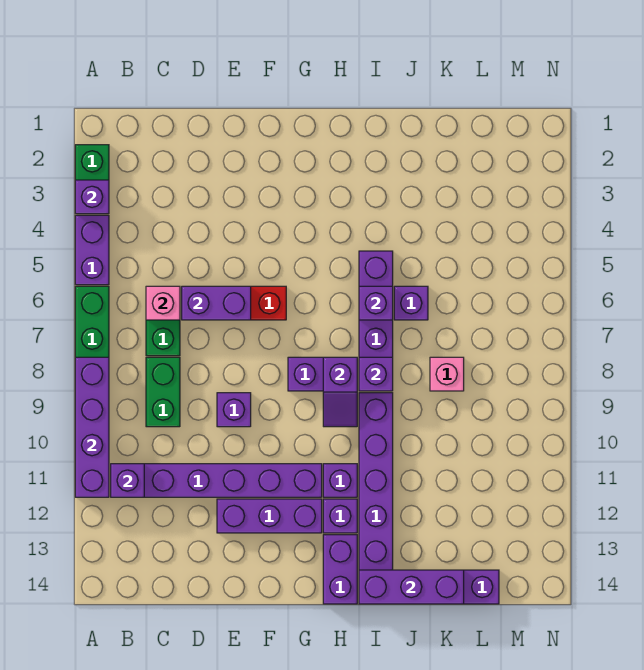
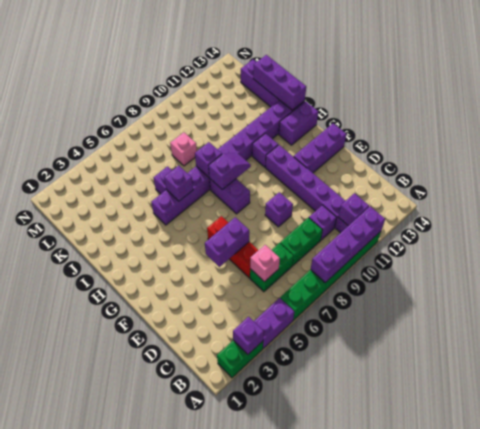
purple 1x2 brick [182,286,251,320] -> purple 1x2 brick turned to [205,217,249,267]
purple 1x3 brick [217,499,322,533] -> purple 1x3 brick turned to [294,123,346,173]
purple 1x1 brick [323,499,357,533] -> purple 1x1 brick moved to [309,205,337,240]

